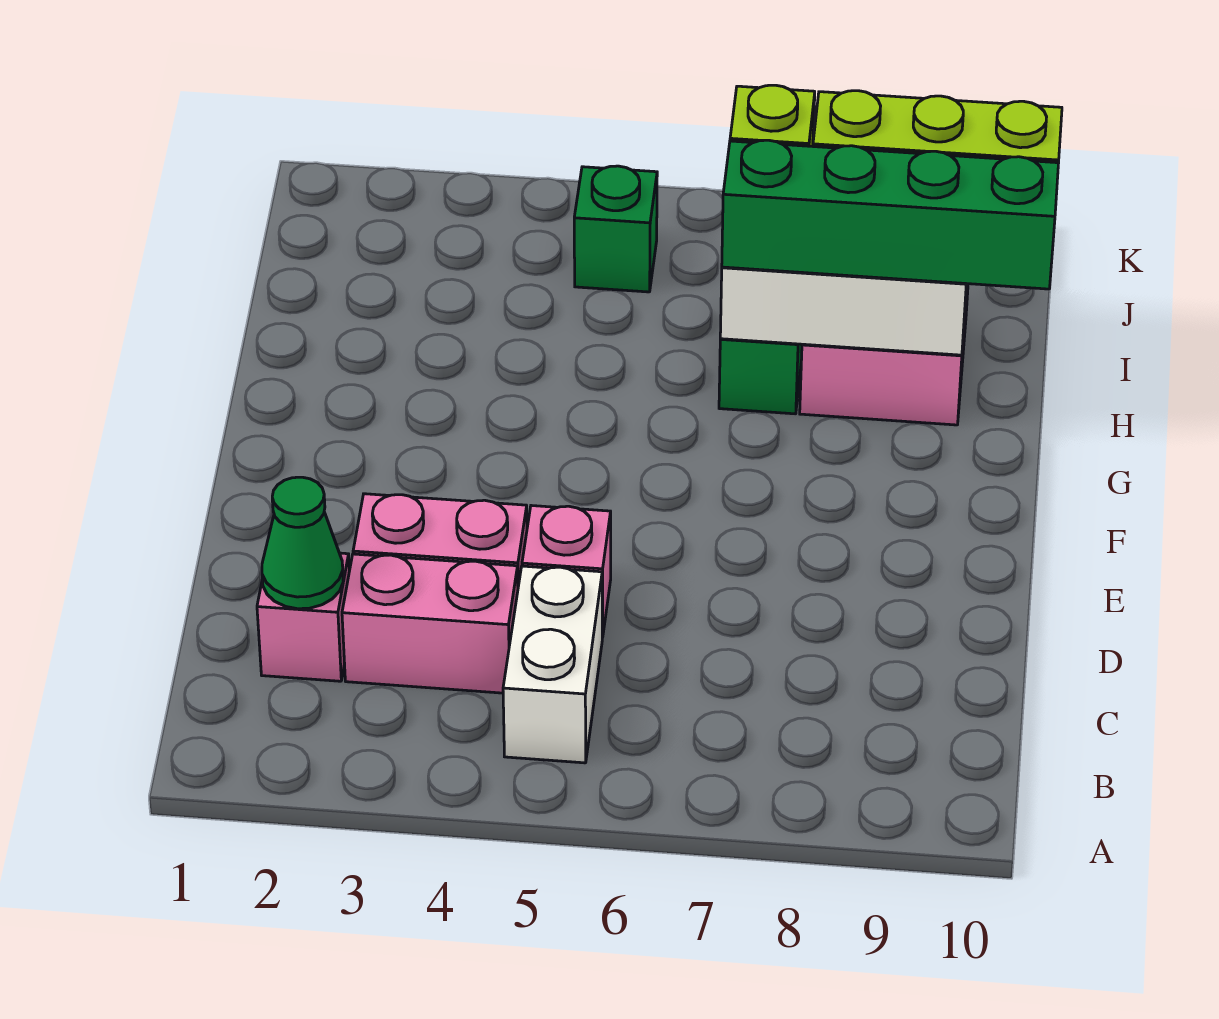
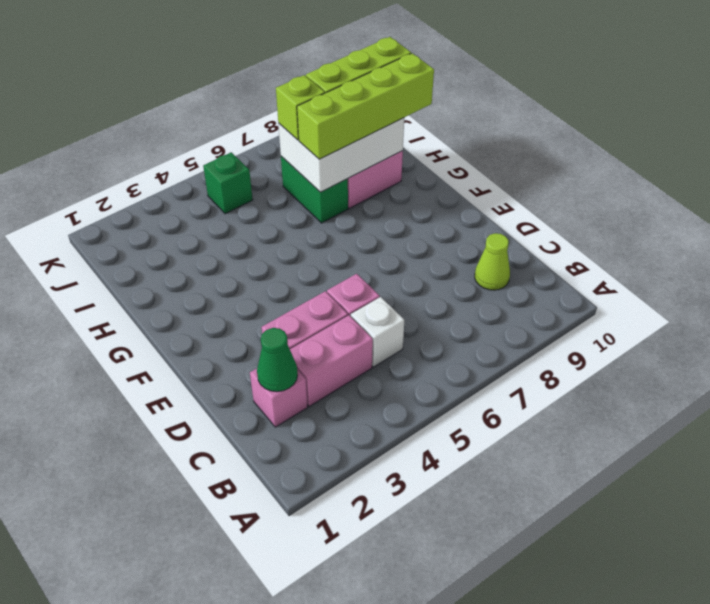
white 1x2 brick [503,566,602,763] -> white 1x1 brick [351,297,404,367]
none -> lime 1x1 cone [475,233,510,290]
green 1x4 brick [722,140,1059,289] -> lime 1x4 brick [297,53,434,159]

